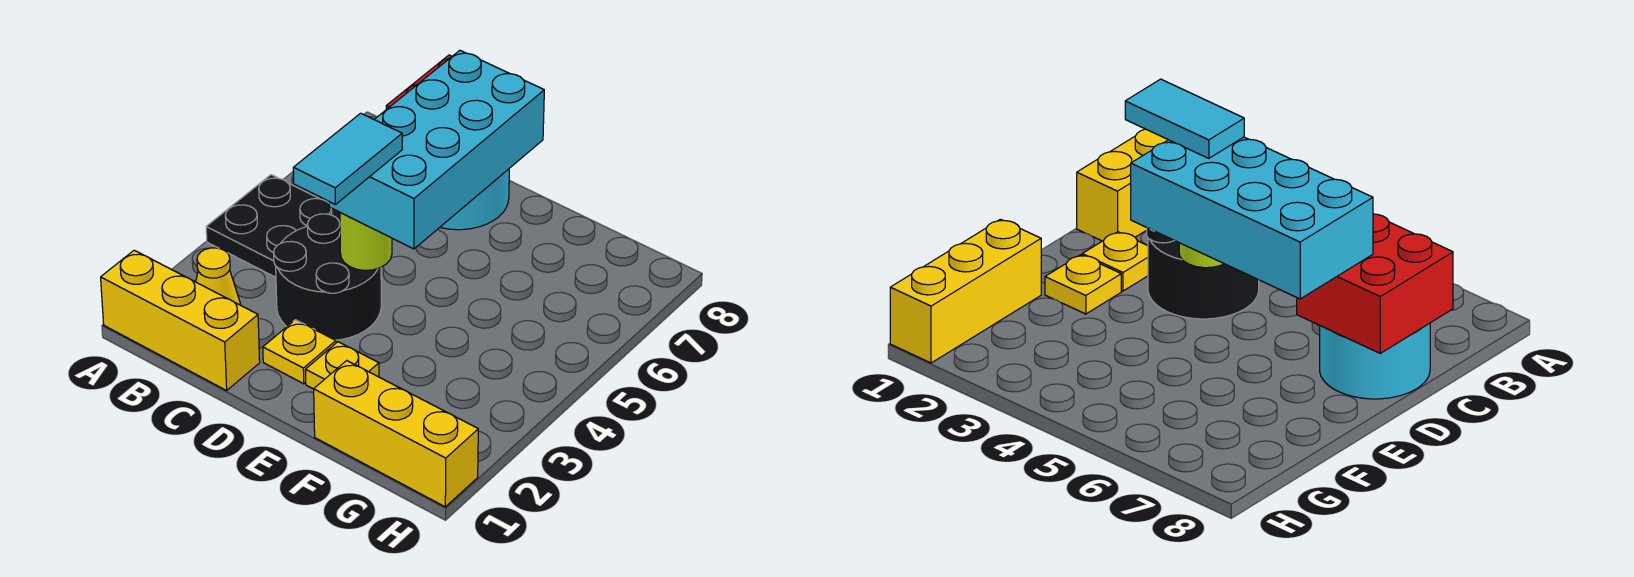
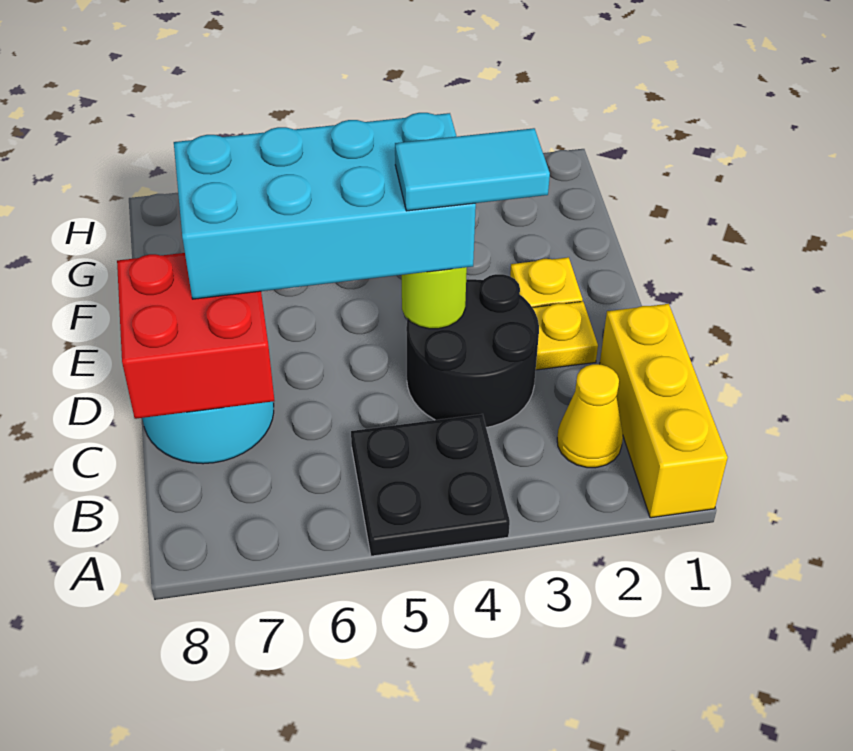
yellow 1x3 brick [314,361,478,507] -> none

